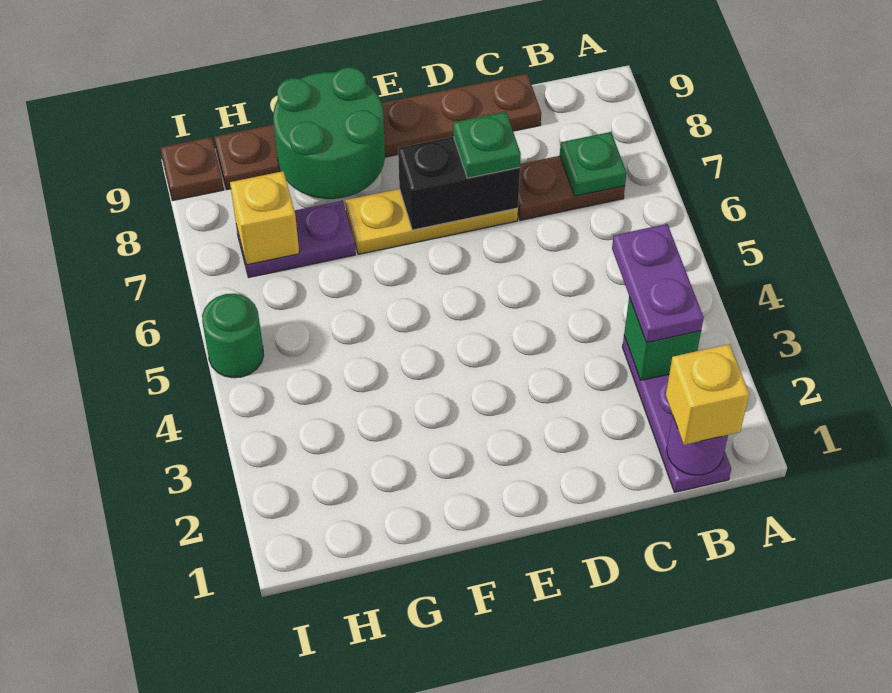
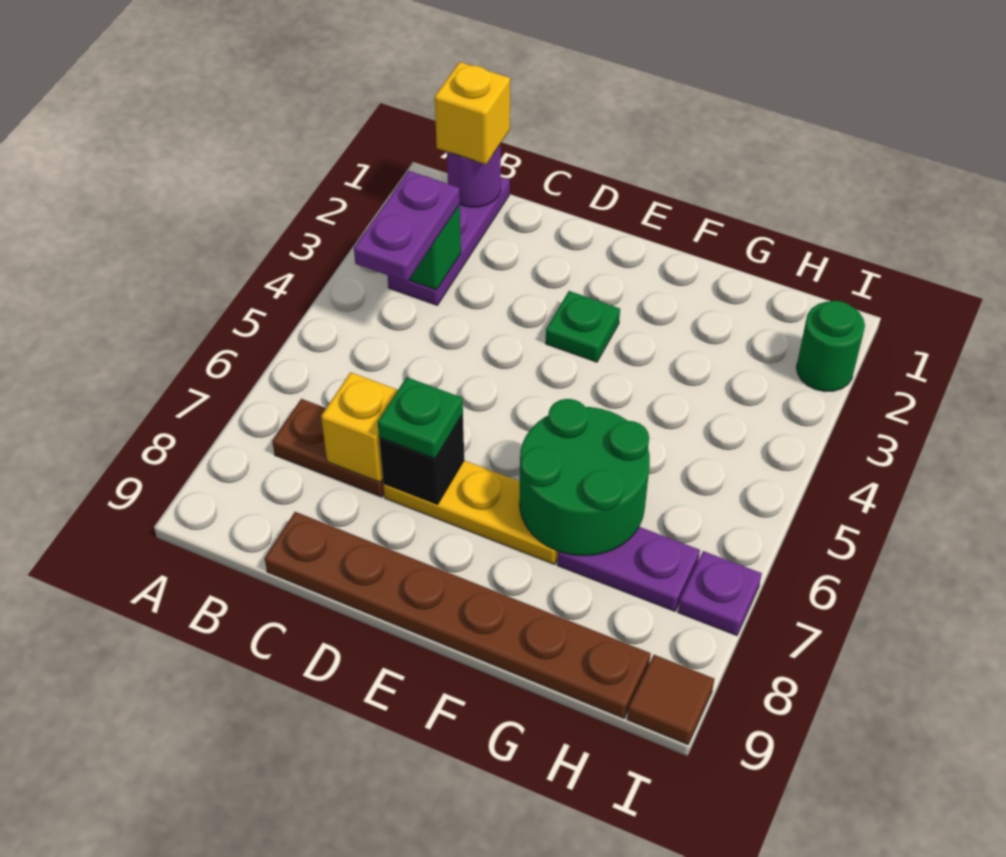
green 1x1 plate [560,132,627,196] -> green 1x1 plate moved to [546,291,620,362]
black 1x2 brick [398,137,520,230] -> black 1x1 brick [379,415,464,504]
green 2x2 round brick [273,67,385,199] -> green 2x2 round brick moved to [519,399,650,556]
yellow 1x1 brick [230,171,299,265] -> yellow 1x1 brick moved to [321,372,398,482]
green 1x1 round brick [202,294,264,378] -> green 1x1 round brick moved to [796,301,865,392]
none -> purple 1x1 plate [678,551,762,636]
brown 1x1 plate [161,137,224,201] -> brown 1x1 tile [627,655,714,744]

